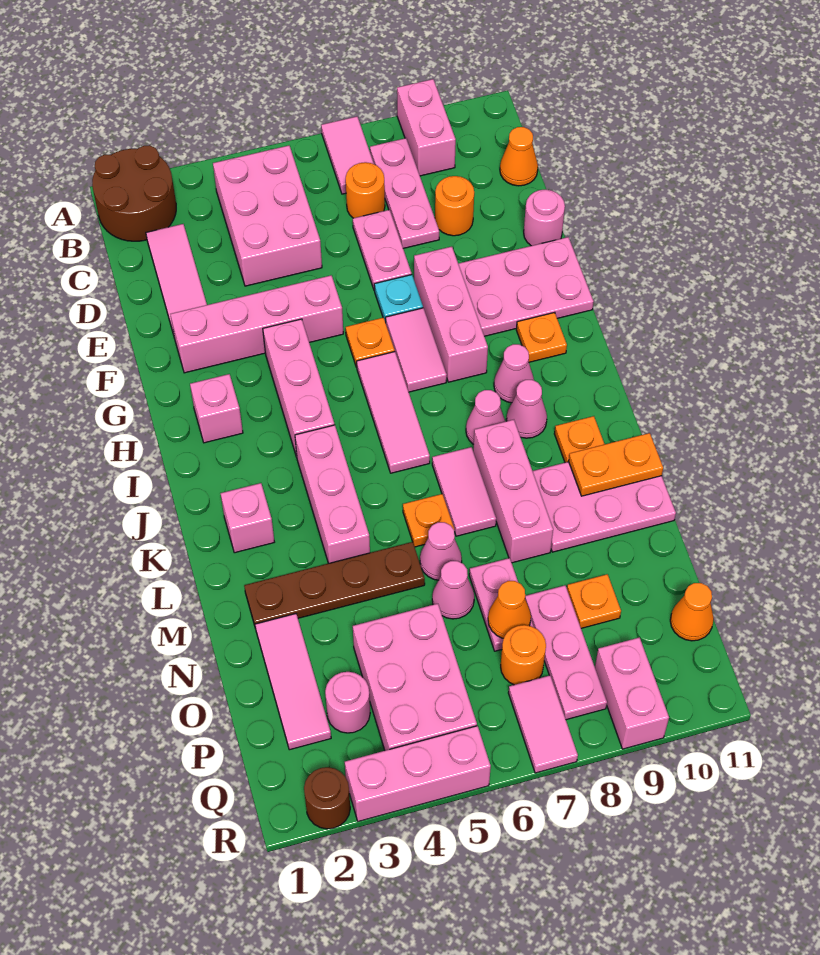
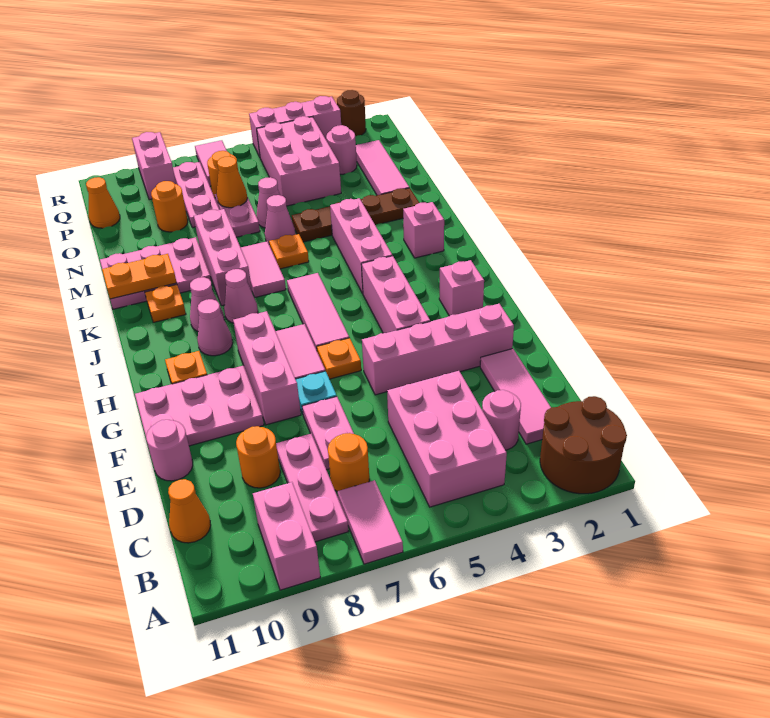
none -> pink 1x1 round brick [482,390,521,450]
orange 1x1 plate [567,574,621,628] -> orange 1x1 round brick [151,181,188,232]

